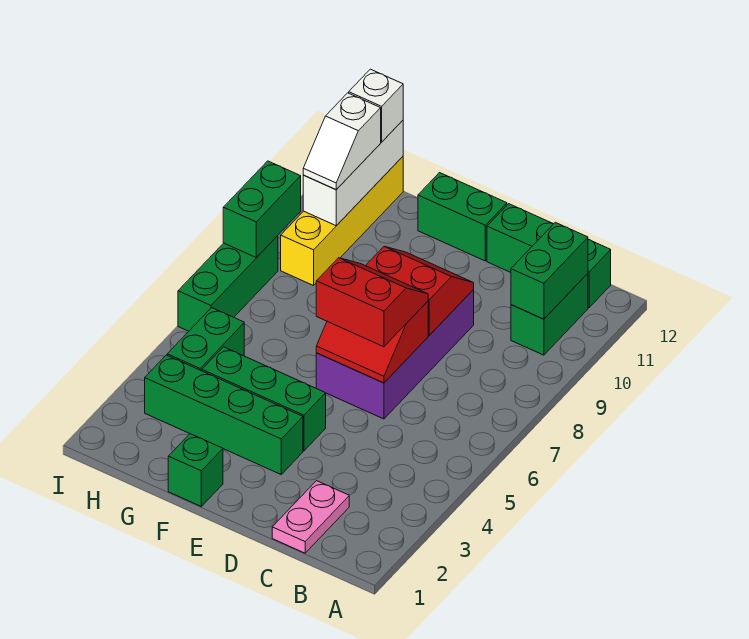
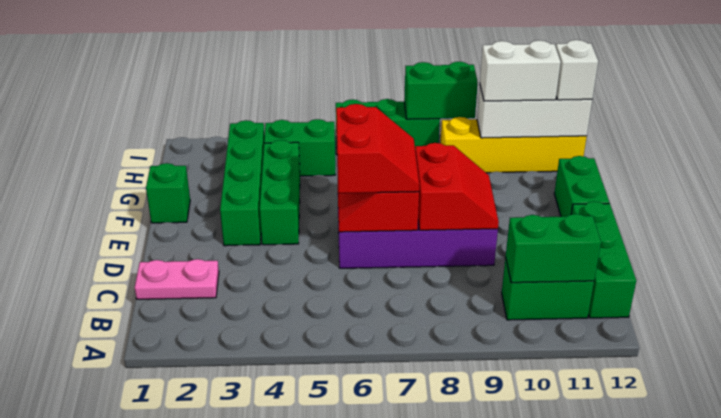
white 1x2 slope [303,93,381,190] -> white 1x2 brick [480,40,561,101]

